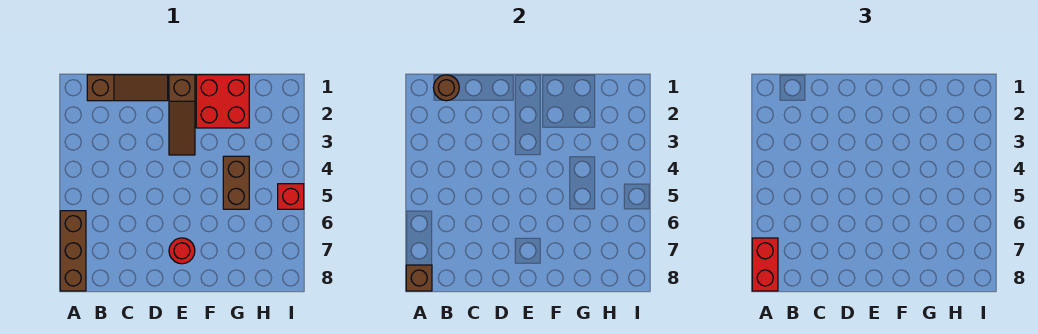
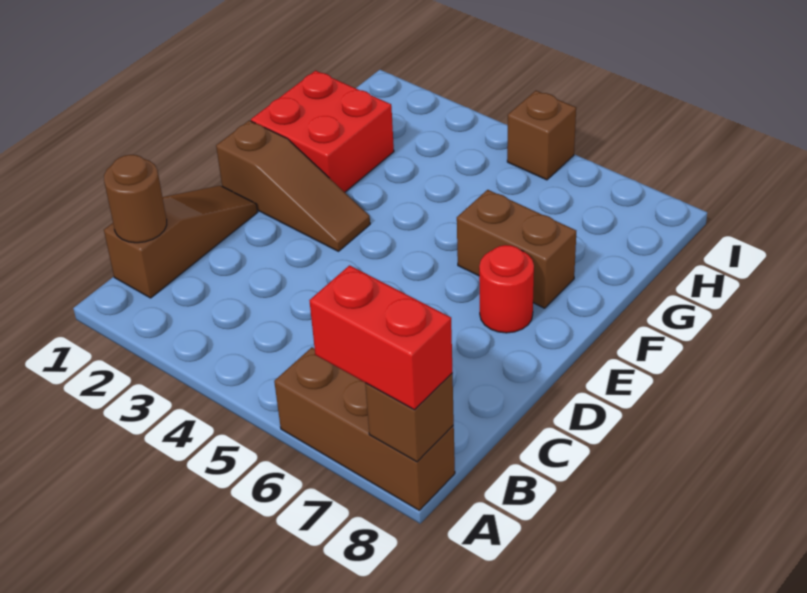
brown 1x2 brick [223,156,249,209] -> brown 1x2 brick moved to [457,190,576,308]
red 1x1 brick [278,184,304,209] -> brown 1x1 brick [507,91,576,180]

